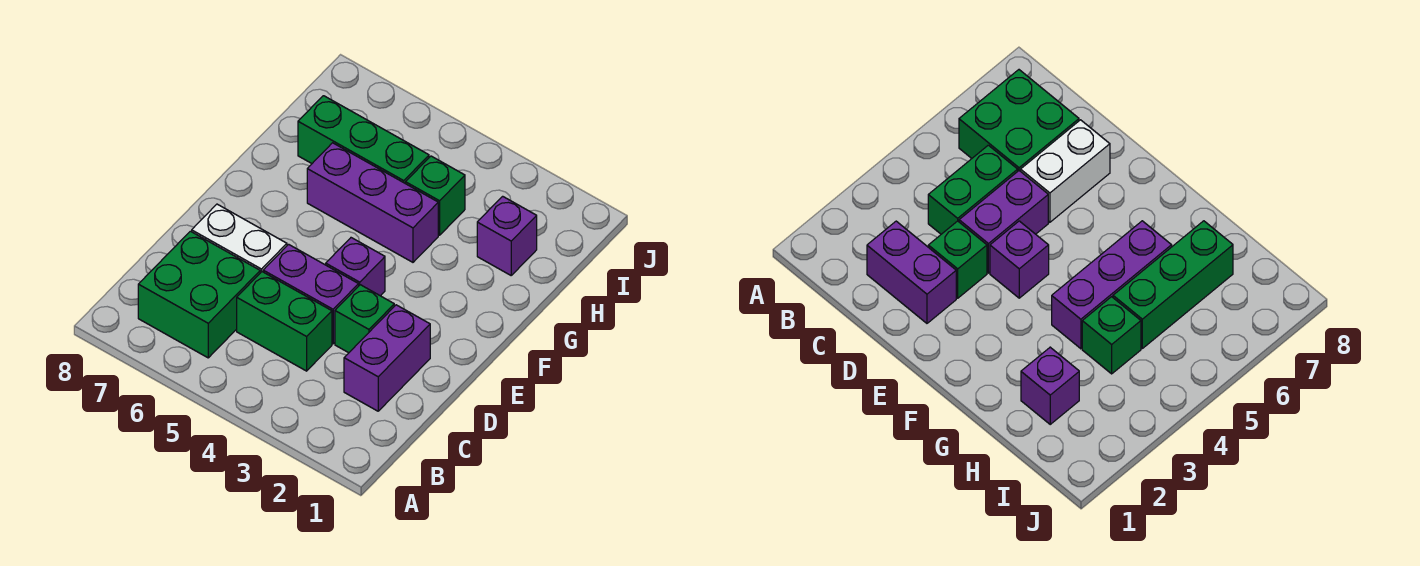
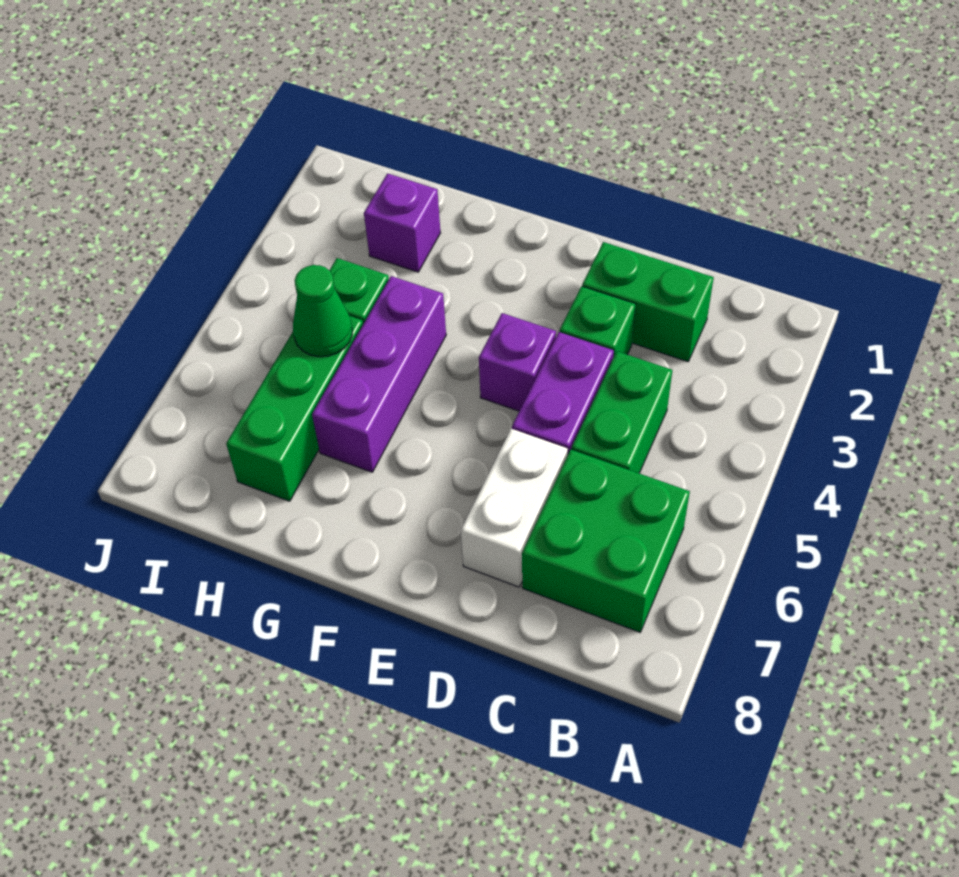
purple 1x2 brick [344,305,430,411] -> green 1x2 brick [582,242,714,362]
none -> green 1x1 cone [293,265,352,357]

